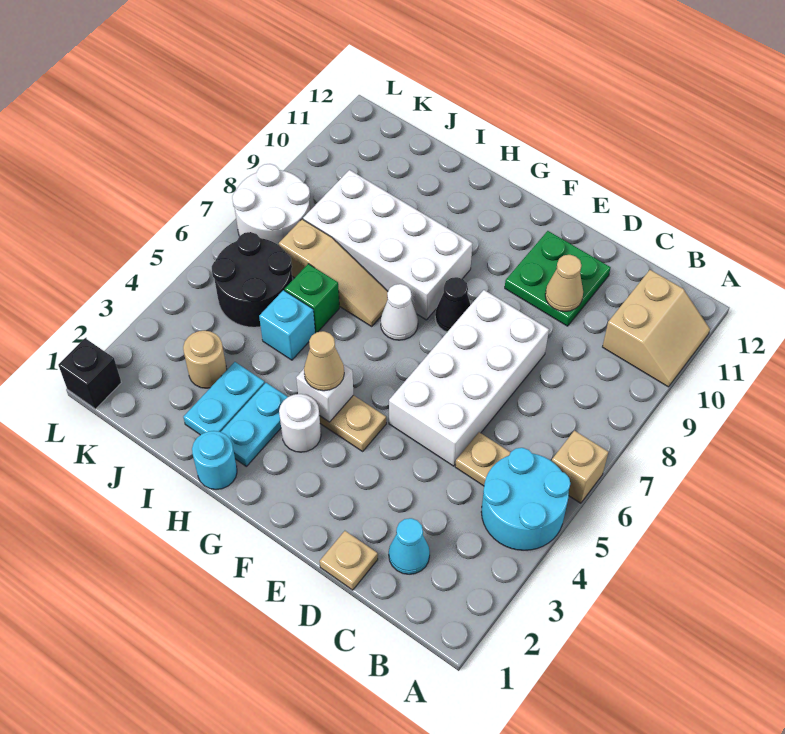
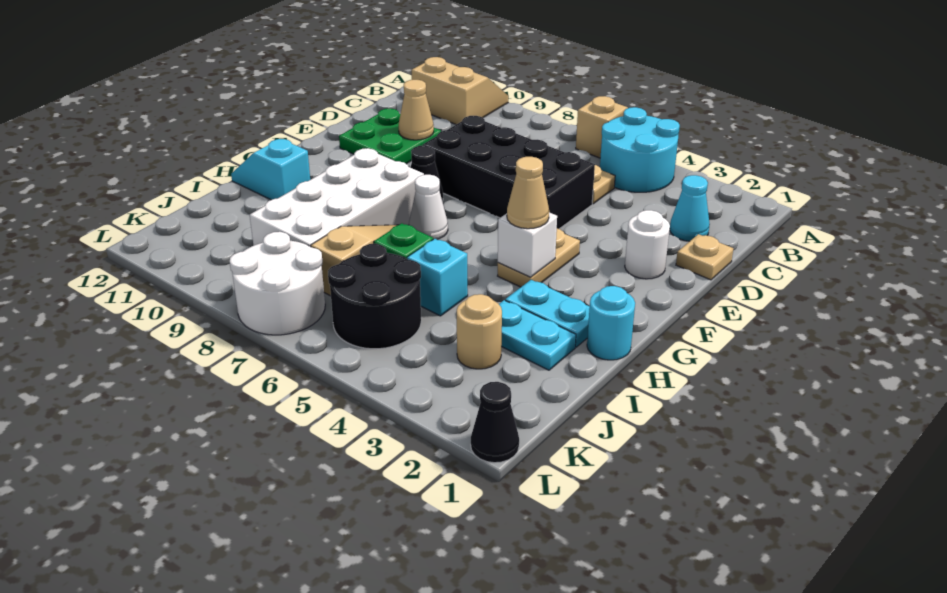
white 2x4 brick [389,290,549,466] -> black 2x4 brick [423,116,595,229]
white 1x1 round brick [279,394,321,452] -> white 1x1 round brick moved to [625,210,670,279]
none -> cyan 1x2 slope [231,139,310,200]
black 1x1 brick [58,338,121,409] -> black 1x1 cone [471,382,519,463]

